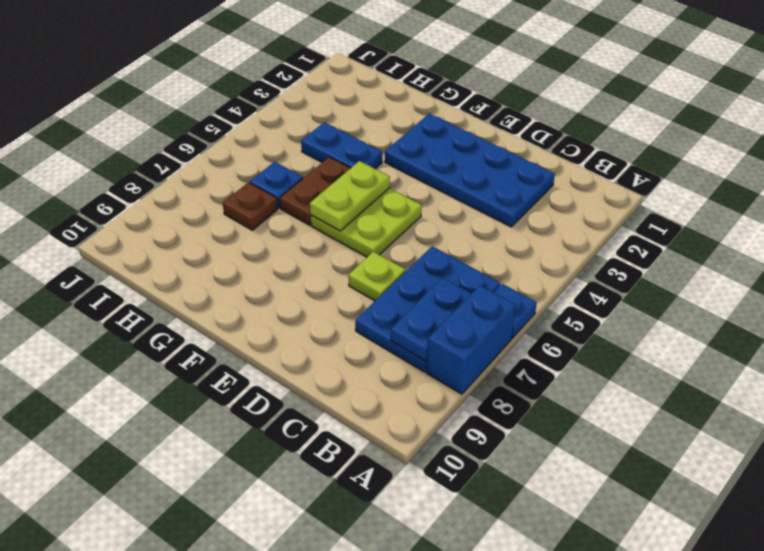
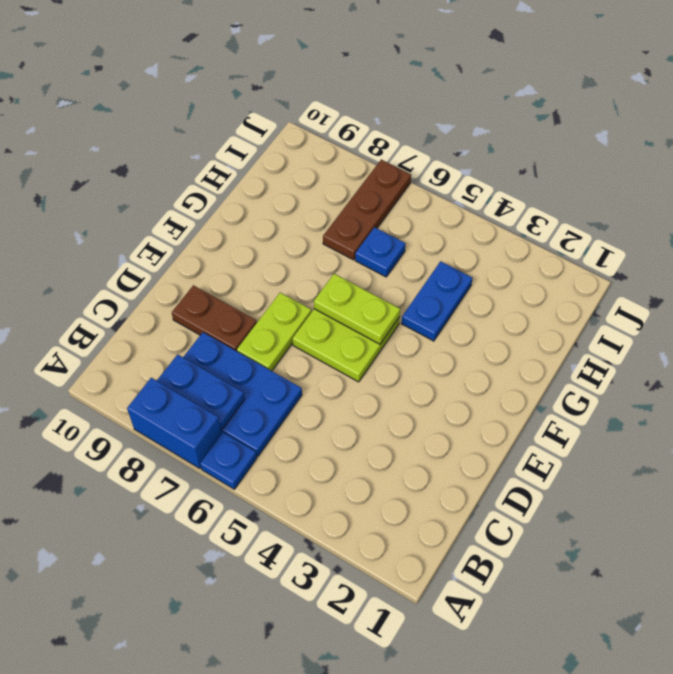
blue 2x4 plate [385,114,555,227] -> none
lime 1x1 plate [348,252,405,301] -> lime 1x2 plate [237,293,312,371]
brown 1x2 plate [280,157,350,225] -> brown 1x2 plate moved to [172,285,257,351]
brown 1x1 plate [223,183,278,230] -> brown 1x3 plate [323,160,411,260]

